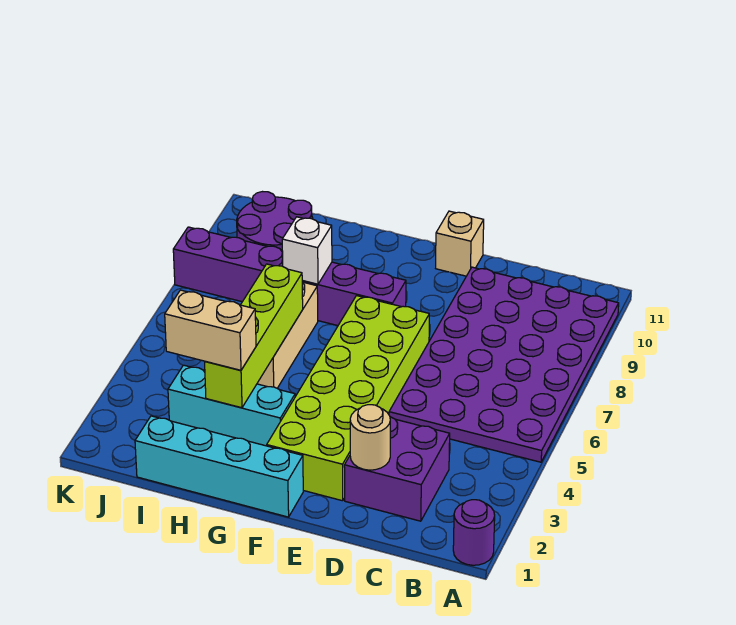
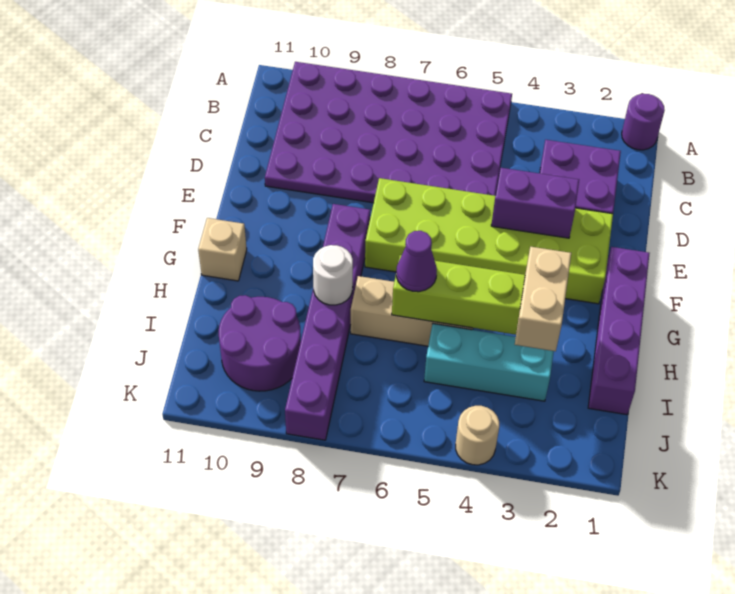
tan 1x1 round brick [350,405,390,470] -> tan 1x1 round brick moved to [456,406,499,465]
none -> purple 1x2 brick [491,168,579,238]
tan 1x1 brick [436,211,484,276] -> tan 1x1 brick moved to [198,218,247,281]
cyan 1x4 brick [135,416,303,517] -> purple 1x4 brick [588,247,650,415]
cyan 1x3 brick [168,365,295,446] -> cyan 1x3 brick turned to [424,324,554,401]
none -> purple 1x1 cone [396,231,437,292]
white 1x1 brick [282,217,332,284] -> white 1x1 round brick [313,245,353,305]

